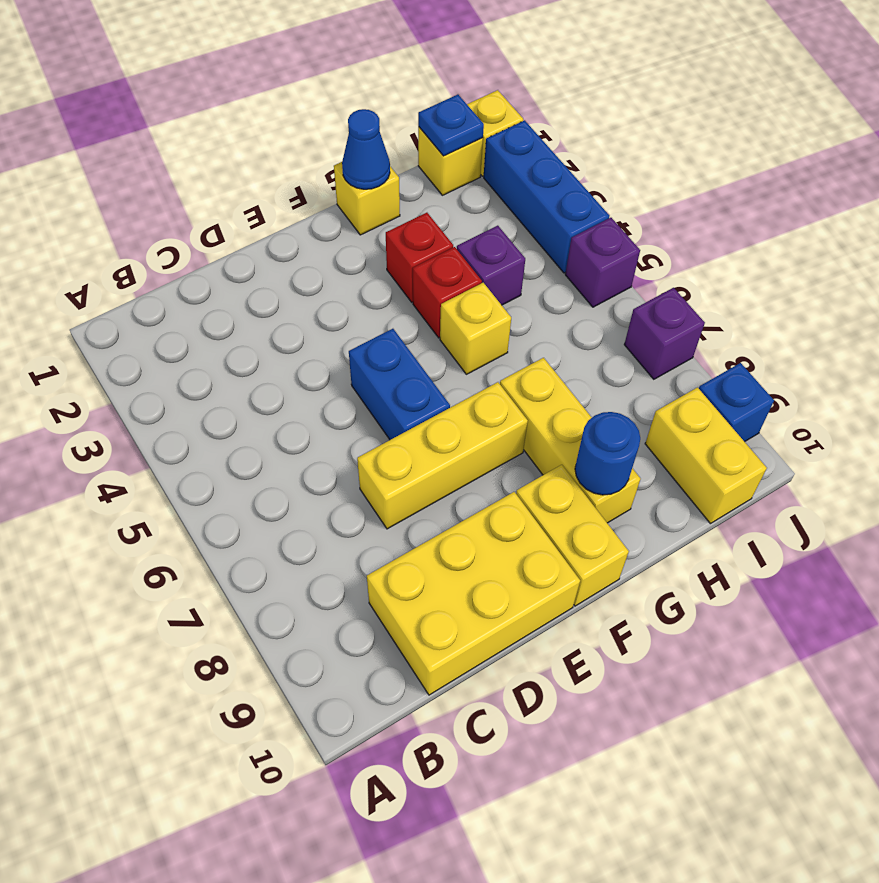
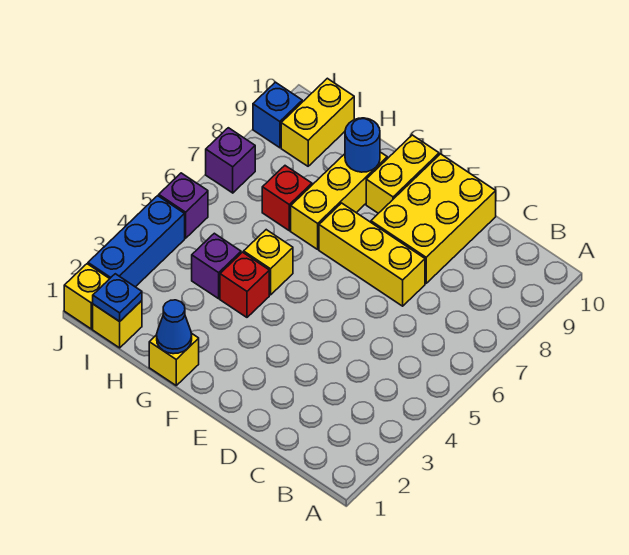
yellow 2x3 brick [367,492,580,695] -> yellow 2x3 brick turned to [371,154,496,283]
blue 1x2 brick [349,329,450,440] -> none
red 1x1 brick [386,213,453,302] -> red 1x1 brick moved to [262,166,312,231]

